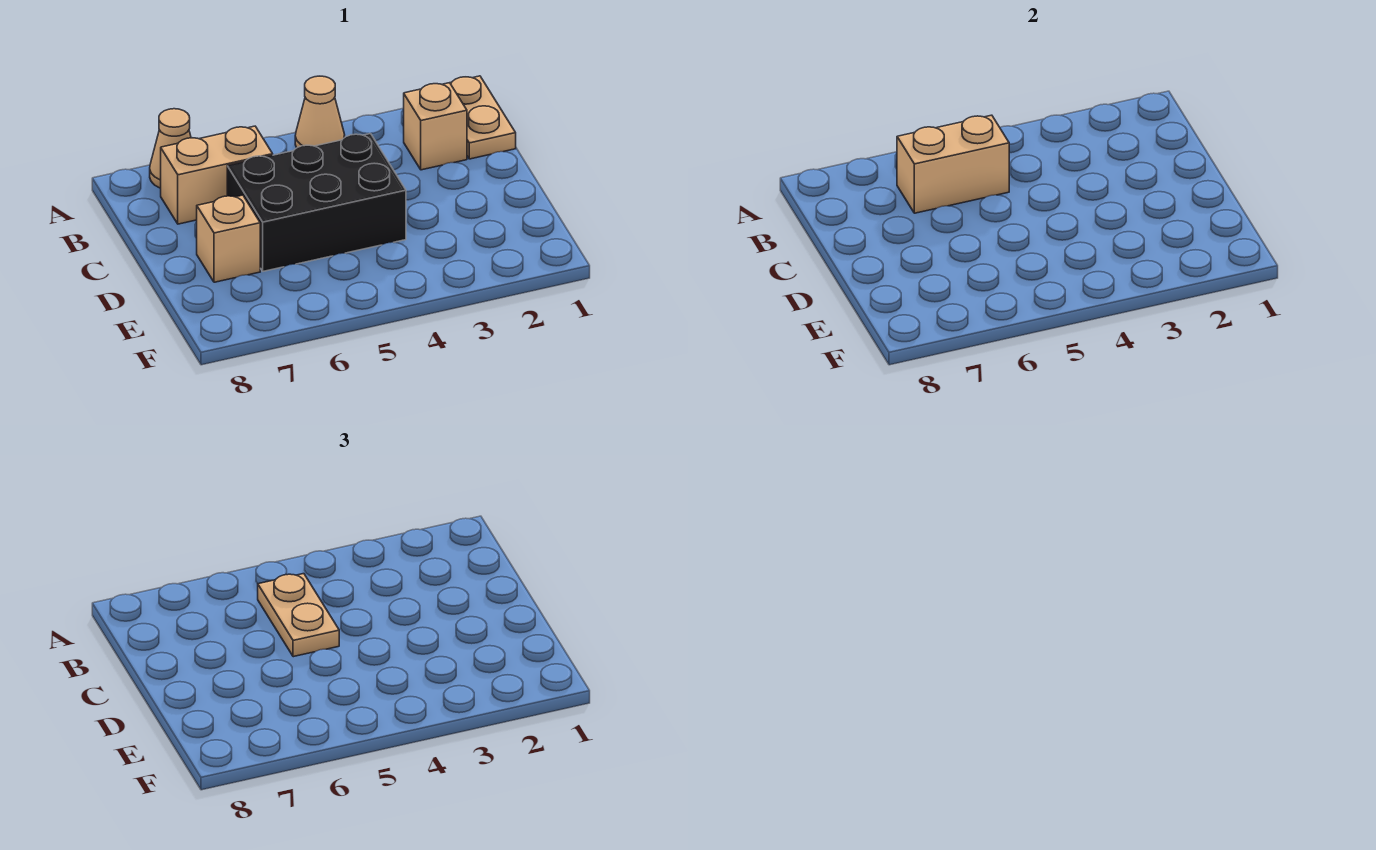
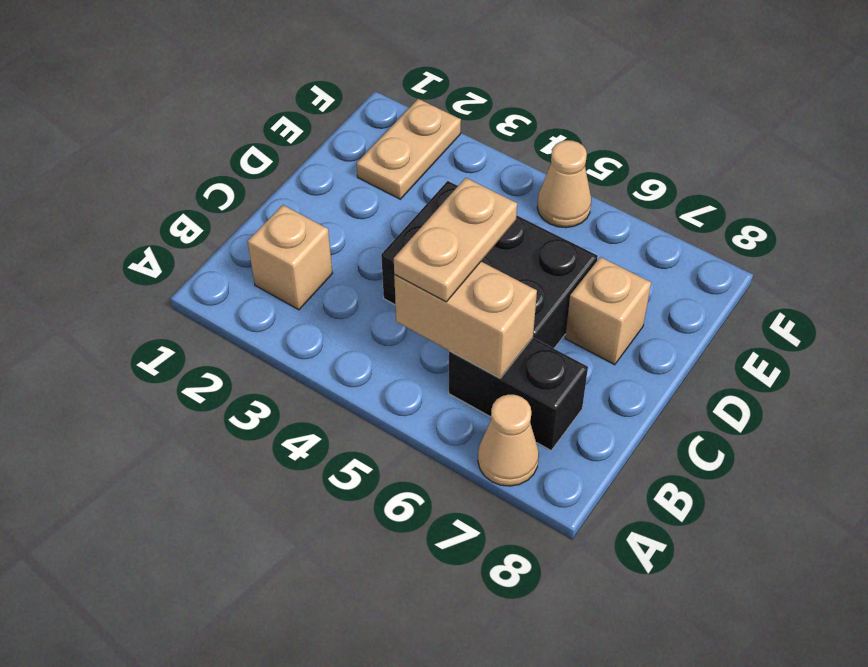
tan 1x2 plate [450,76,516,159] -> tan 1x2 plate moved to [357,99,461,199]
tan 1x1 cone [295,76,345,148] -> tan 1x1 cone moved to [537,140,591,228]
tan 1x2 brick [161,126,273,224] -> black 1x2 brick [449,338,588,450]

